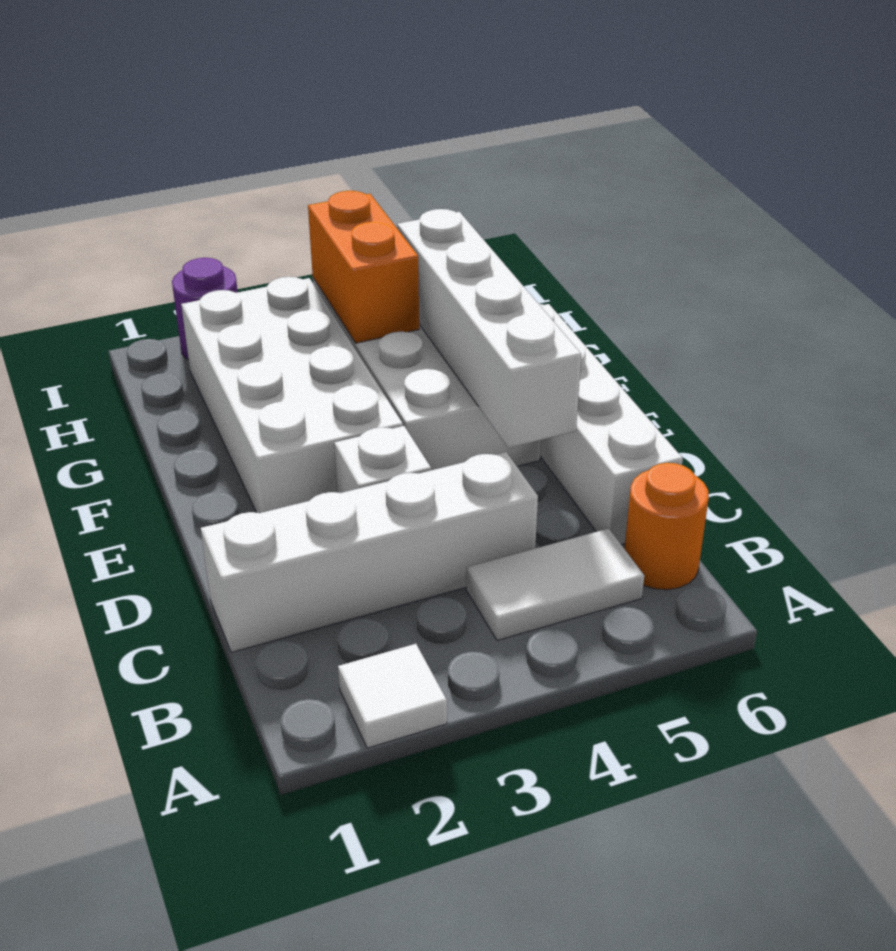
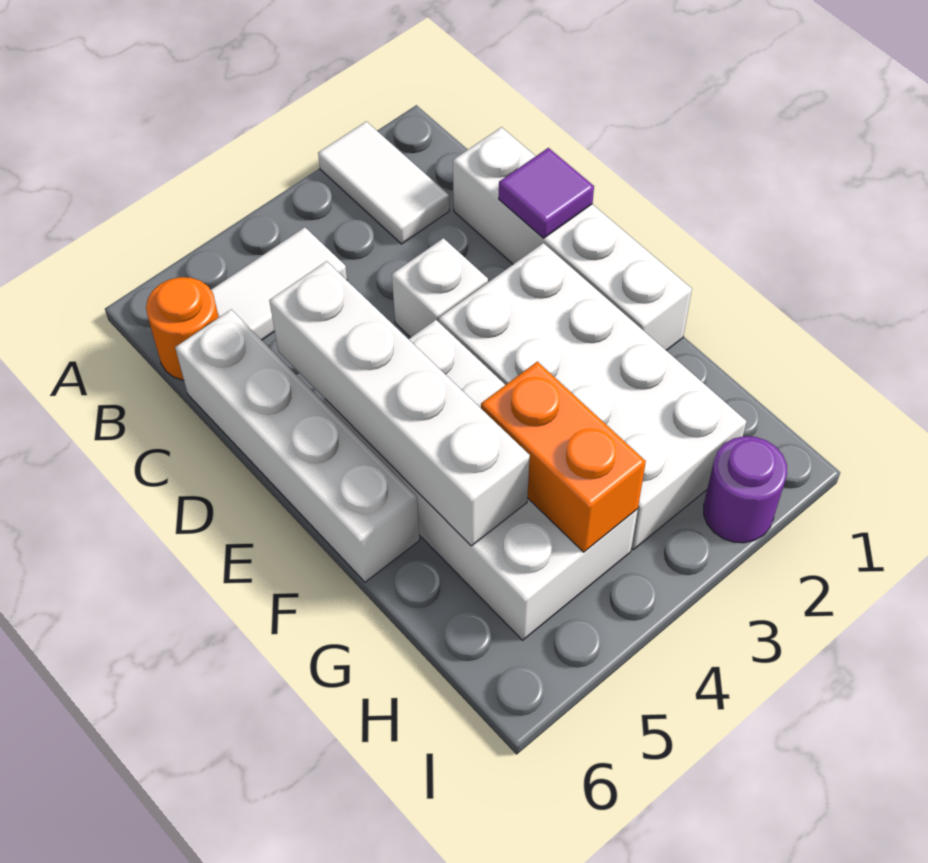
white 1x1 tile [338,644,447,748] -> white 1x2 tile [318,122,449,244]
white 1x4 brick [201,452,538,652] -> white 1x4 brick turned to [453,127,692,350]
none -> purple 1x1 tile [499,148,594,238]

